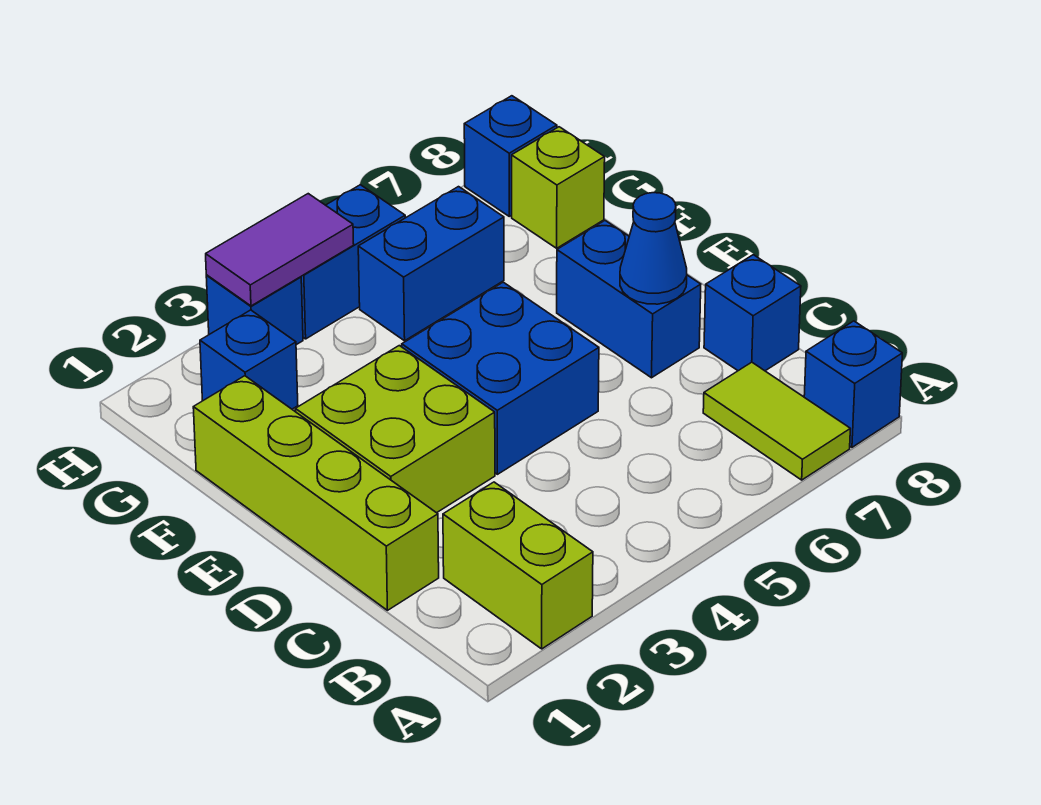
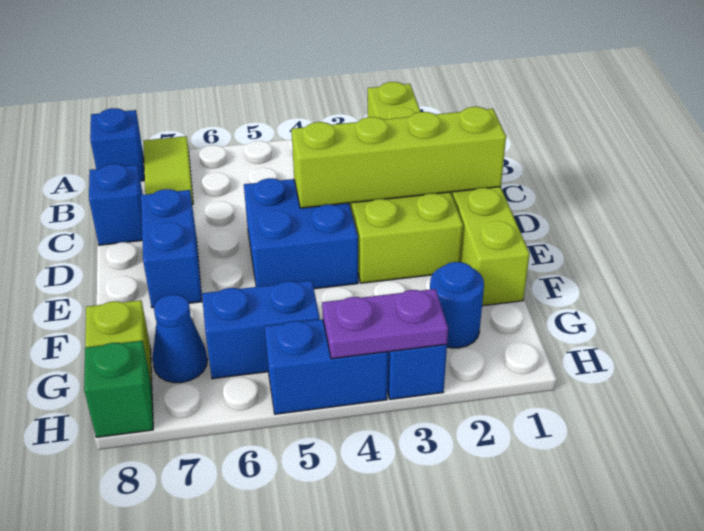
none -> lime 1x4 brick [292,107,506,208]
blue 1x1 cone [620,193,687,304] -> blue 1x1 cone moved to [152,295,207,383]
blue 1x1 brick [200,310,298,409] -> blue 1x1 round brick [430,262,484,348]
purple 1x2 tile [206,194,354,306] -> purple 1x2 plate [322,289,448,359]
blue 1x1 brick [464,96,557,216] -> green 1x1 brick [84,341,153,437]

